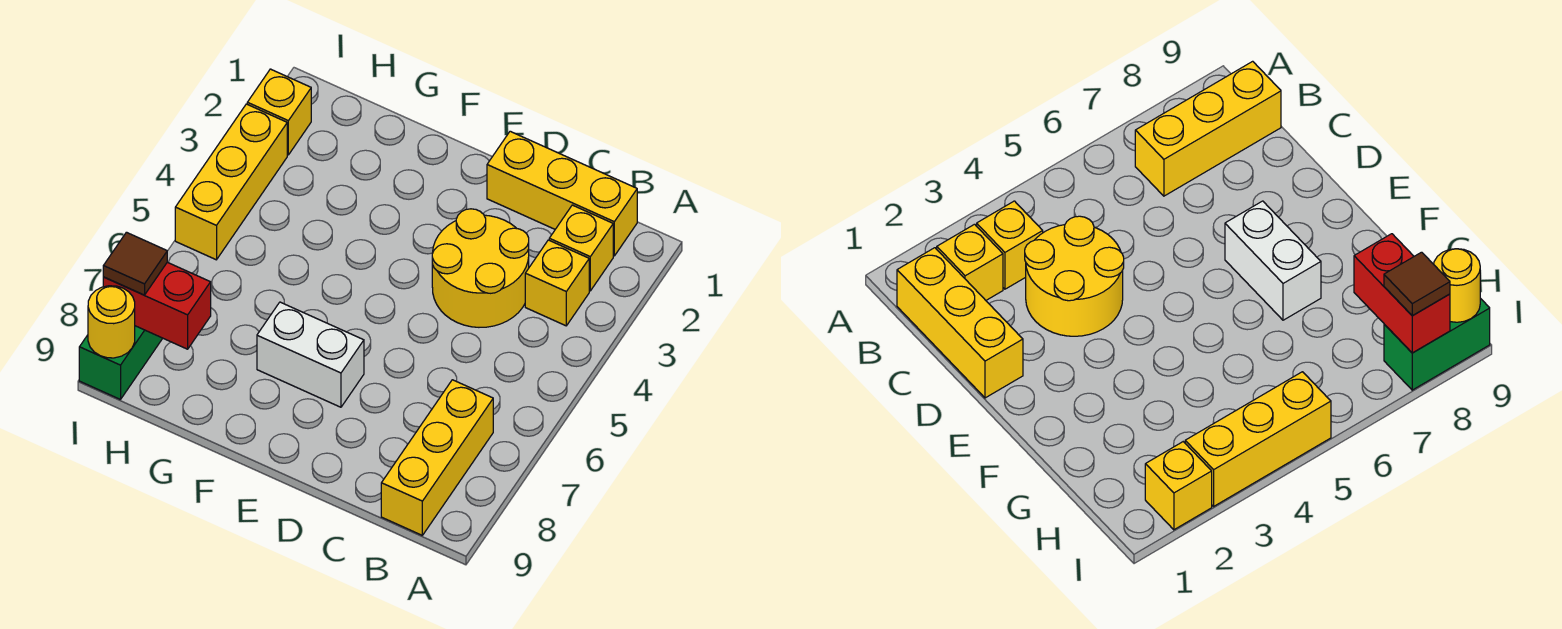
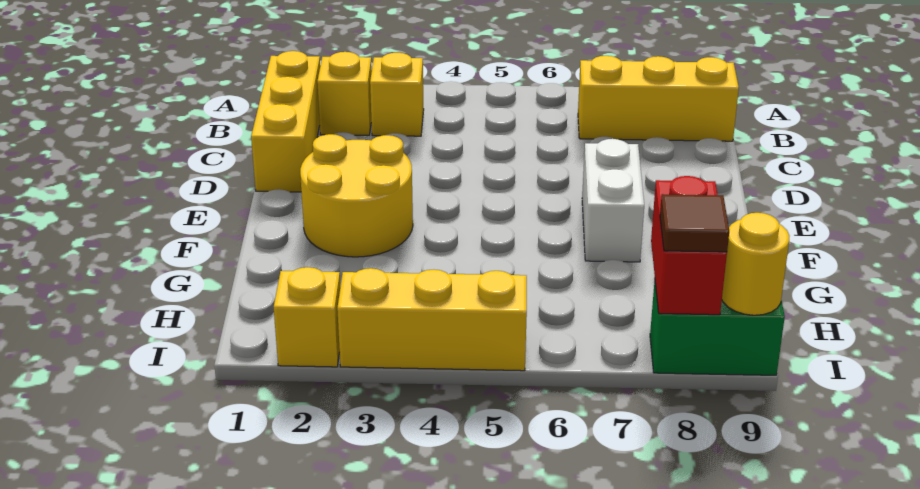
yellow 2x2 round brick [432,209,529,327] -> yellow 2x2 round brick moved to [300,134,413,257]

